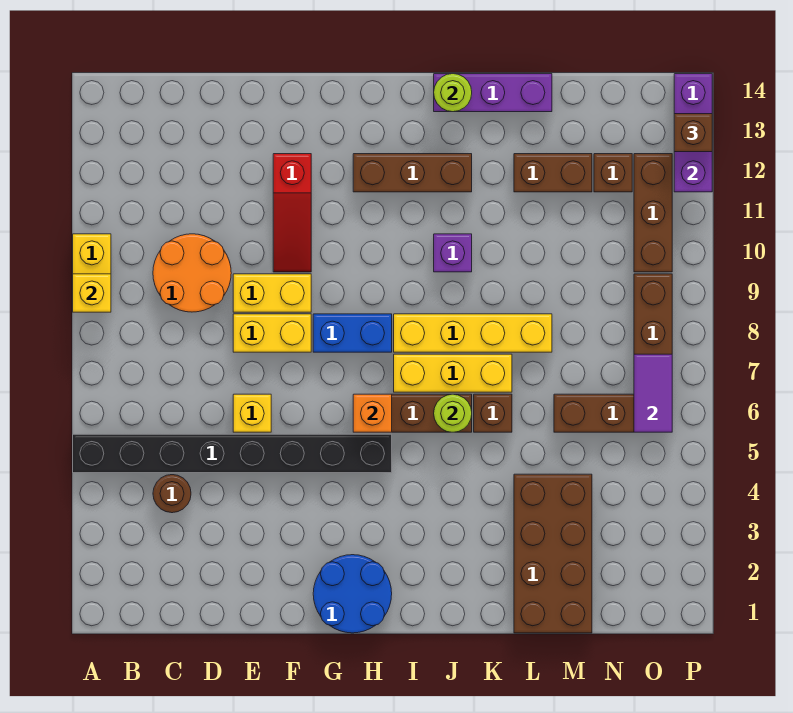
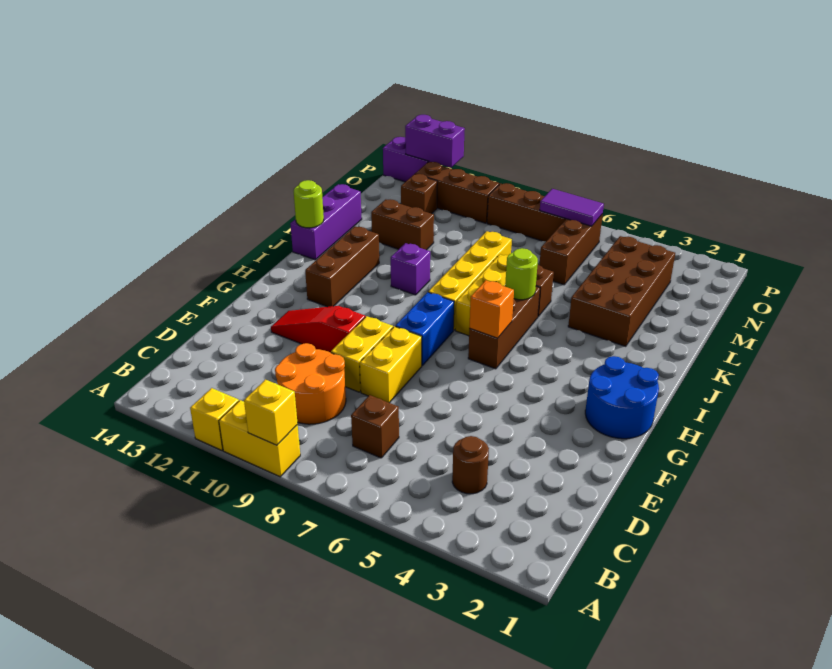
black 1x8 brick [73,434,392,473] -> none
yellow 1x1 brick [233,394,271,432] -> yellow 1x1 brick moved to [190,388,239,450]
red 1x3 slope [273,154,311,272] -> red 1x3 slope turned to [271,306,365,353]
brown 2x4 brick [514,474,592,633] -> brown 2x4 brick turned to [568,236,675,346]
brown 1x2 brick [514,154,592,192] -> brown 1x2 brick turned to [371,199,434,250]
brown 1x1 brick [674,114,712,152] -> brown 1x1 brick moved to [351,395,399,458]

